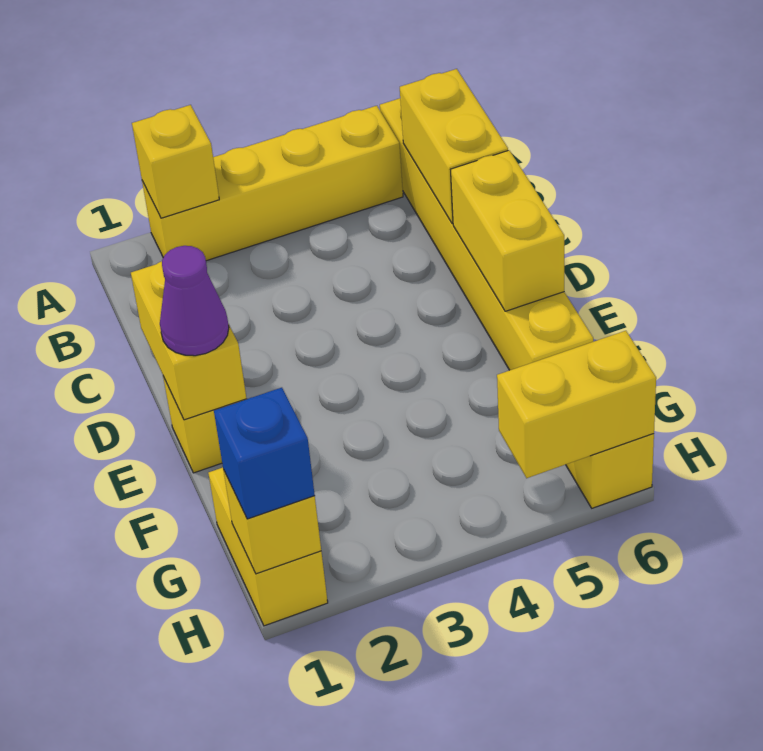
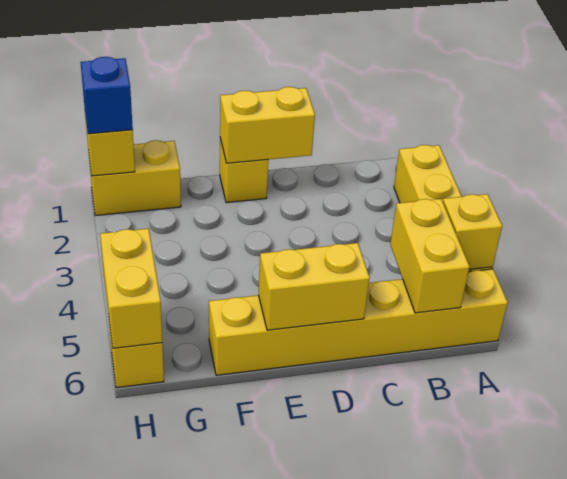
yellow 1x1 brick [132,105,219,218] -> yellow 1x1 brick moved to [443,194,502,269]
yellow 1x2 brick [400,69,508,224] -> yellow 1x2 brick turned to [390,199,470,313]
purple 1x1 cone [160,246,229,356] -> none

